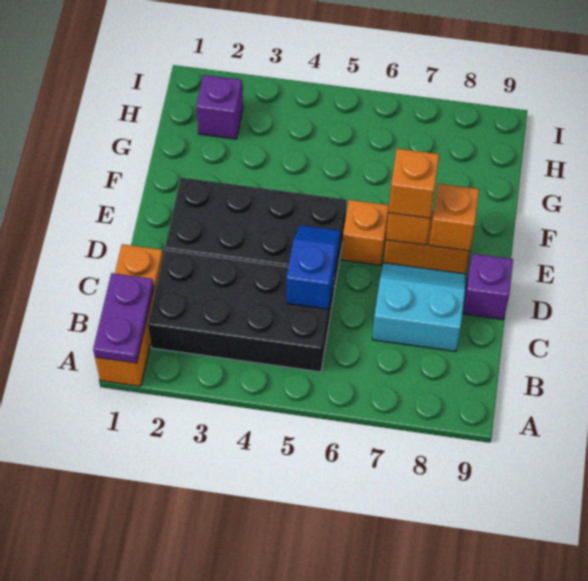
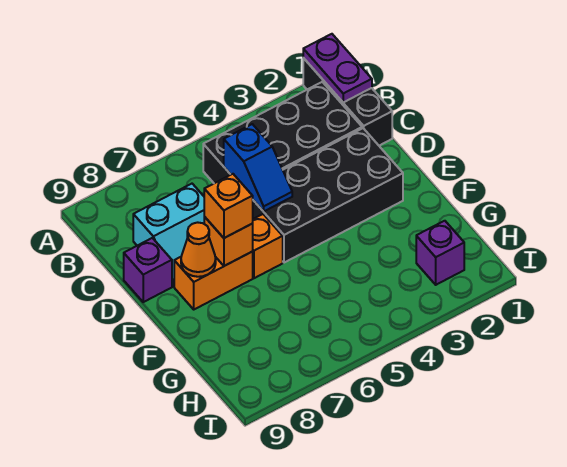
orange 1x3 brick [95,244,163,387] -> black 1x3 brick [303,58,392,146]
orange 1x1 brick [429,184,479,251] -> orange 1x1 cone [181,222,216,277]

